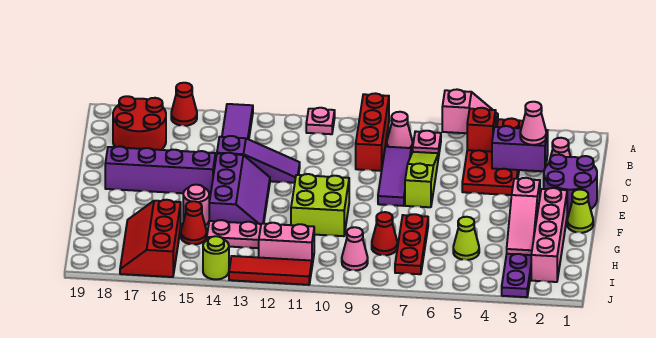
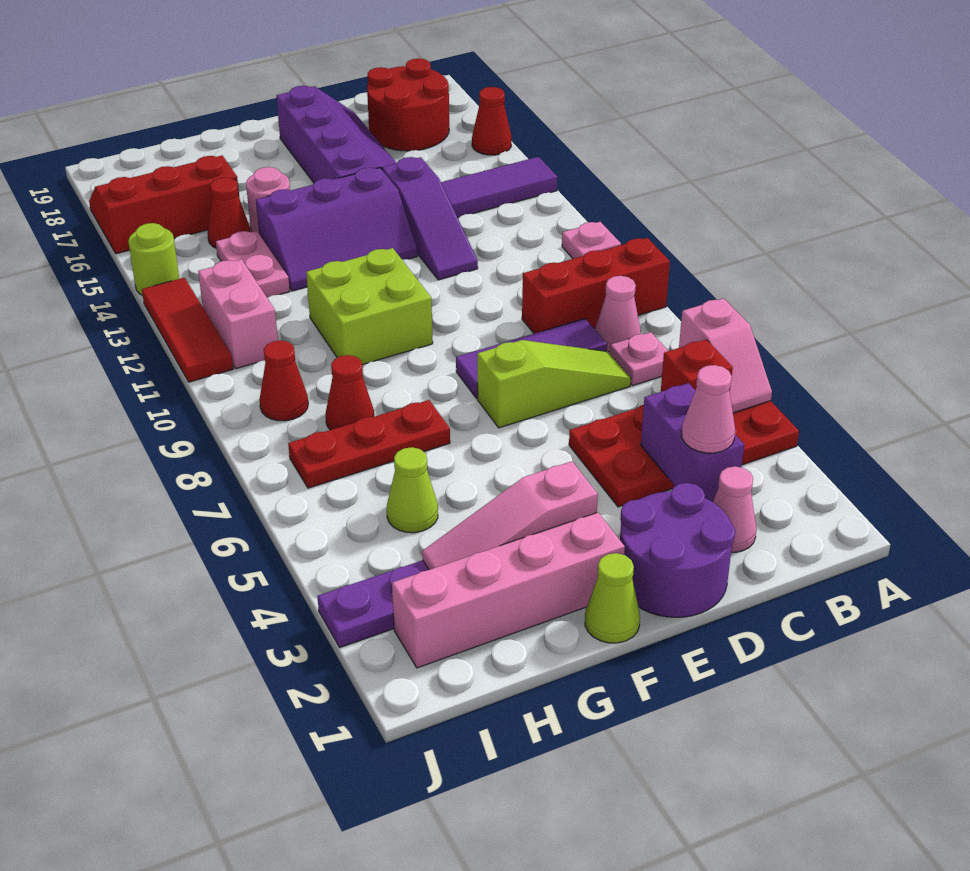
pink 1x1 cone [342,227,368,270] -> red 1x1 cone [260,340,308,421]

